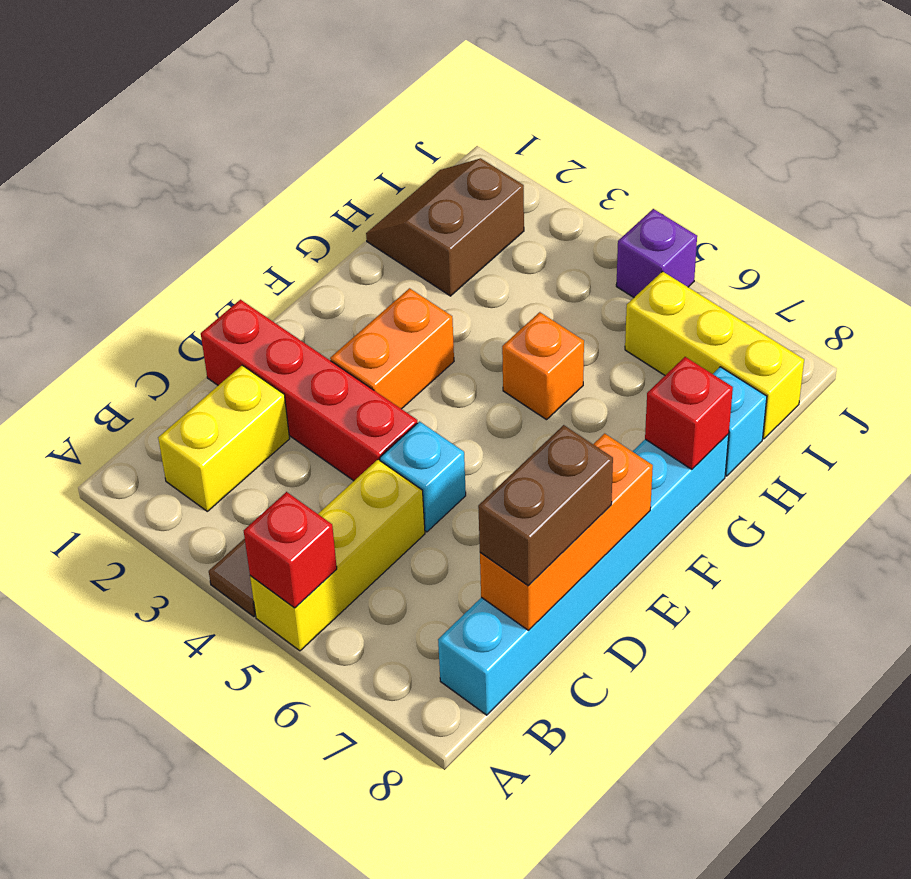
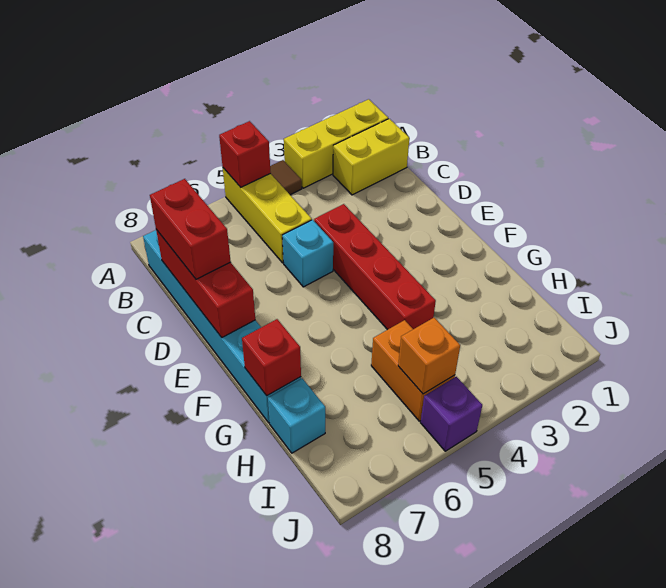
yellow 1x2 brick [158,365,290,511] -> yellow 1x2 brick turned to [333,119,409,195]
orange 1x3 brick [480,433,653,630] -> red 1x3 brick [156,229,255,337]
brown 1x2 brick [478,425,613,586] -> red 1x2 brick [150,179,231,279]
red 1x4 brick [201,300,417,481] -> red 1x4 brick turned to [314,204,436,330]
orange 1x2 brick [330,288,454,409] -> orange 1x2 brick moved to [371,320,455,421]
orange 1x1 brick [502,312,584,420] -> orange 1x1 brick moved to [398,318,460,394]
brown 2x2 slope [366,158,524,296] -> none
yellow 1x3 brick [625,272,804,439] -> yellow 1x3 brick moved to [284,99,388,188]

